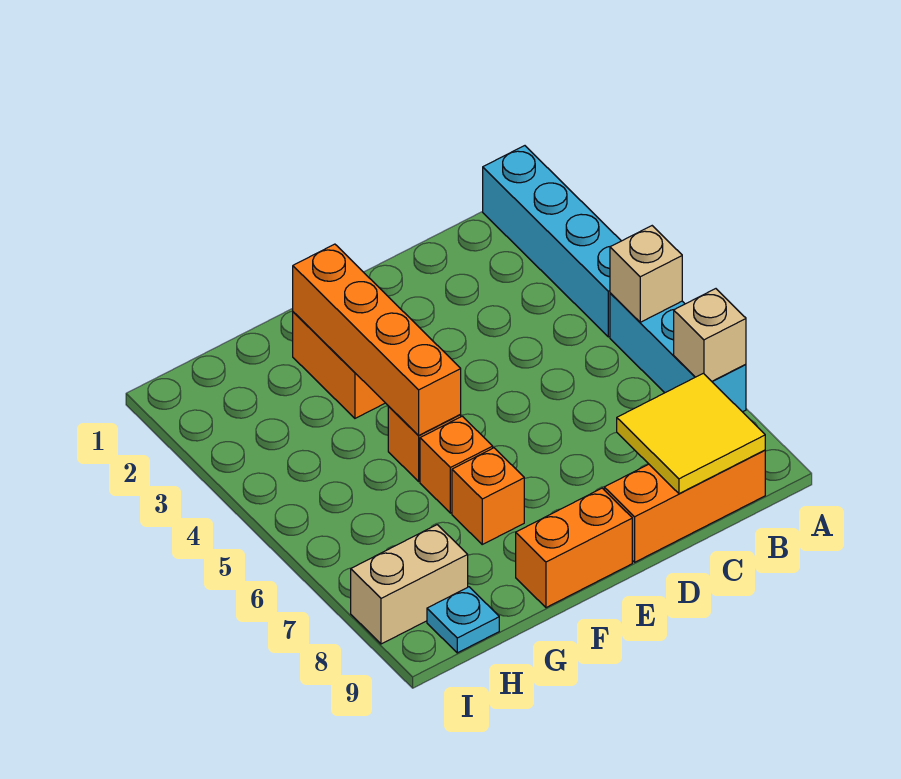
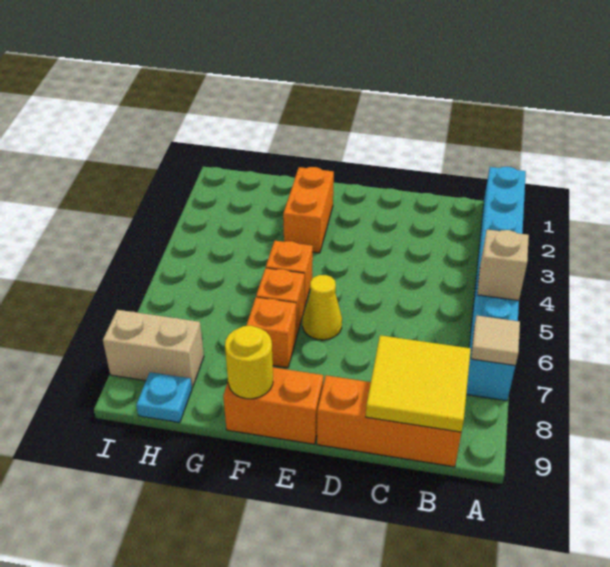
tan 1x1 brick [674,289,746,381] -> tan 1x1 tile [471,316,520,366]
none -> yellow 1x1 cone [303,275,342,340]
orange 1x4 brick [293,244,461,436] -> none
none -> yellow 1x1 round brick [225,326,273,399]

